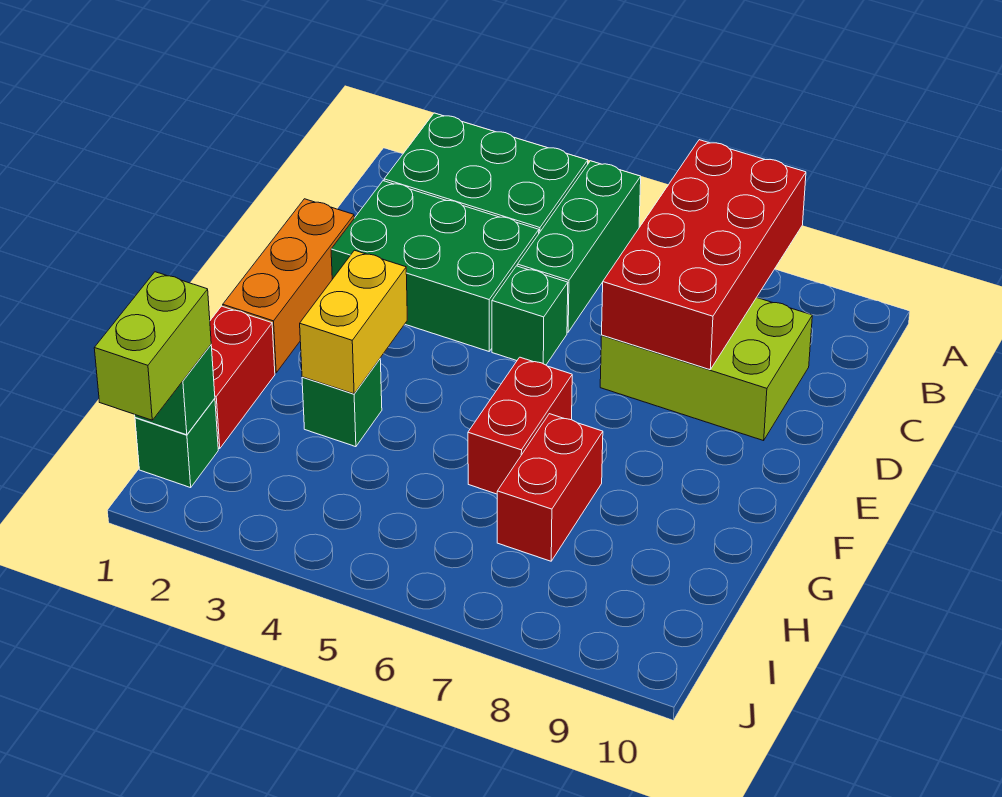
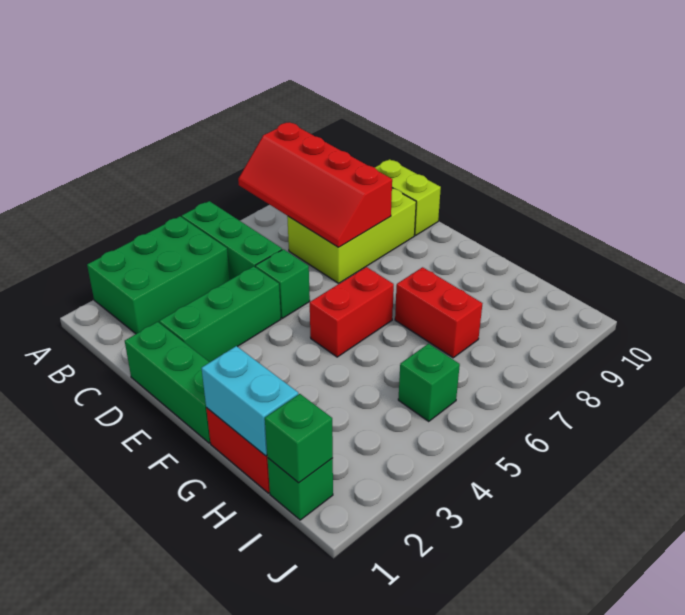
red 2x4 brick [602,140,806,370] -> red 2x4 slope [238,122,392,247]
green 2x3 brick [331,181,539,351] -> green 1x3 brick [159,266,281,362]
orange 1x3 brick [223,199,354,373] -> green 1x3 brick [125,322,210,443]
yellow 1x2 brick [300,250,407,394] -> none
red 1x2 brick [468,357,572,494] -> red 1x2 brick turned to [310,267,394,357]
none -> cyan 1x2 brick [202,346,298,456]
green 1x1 brick [302,359,382,447] -> green 1x1 brick moved to [398,344,460,421]
lime 1x2 brick [94,272,211,420] -> lime 1x2 brick moved to [375,159,441,236]

